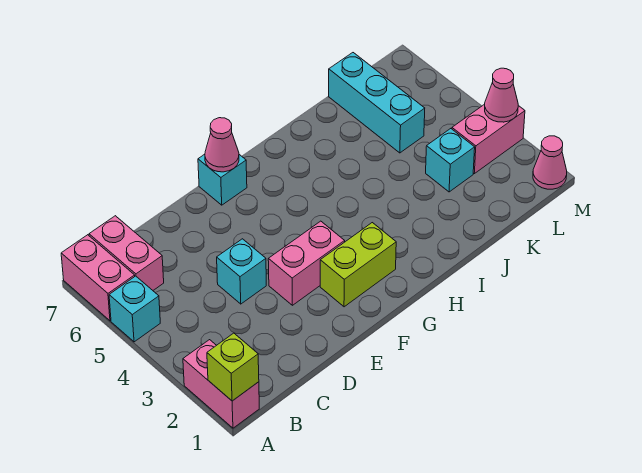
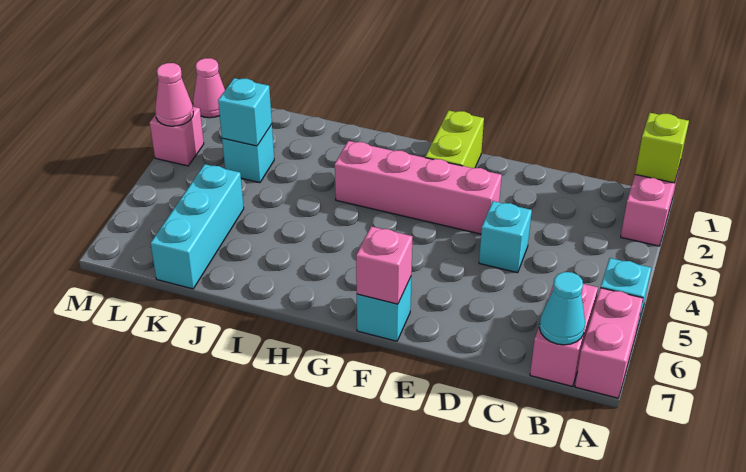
none -> cyan 1x1 cone [539,272,585,345]
pink 1x2 brick [268,221,345,305] -> pink 1x4 brick [335,141,502,234]
lime 1x2 brick [320,223,396,307] -> lime 1x2 brick turned to [425,110,484,168]
pink 1x1 cone [205,118,239,172] -> pink 1x1 brick [356,226,412,304]
none -> cyan 1x1 brick [218,78,272,146]
pink 1x2 brick [452,104,525,174] -> pink 1x1 brick [150,107,204,166]

